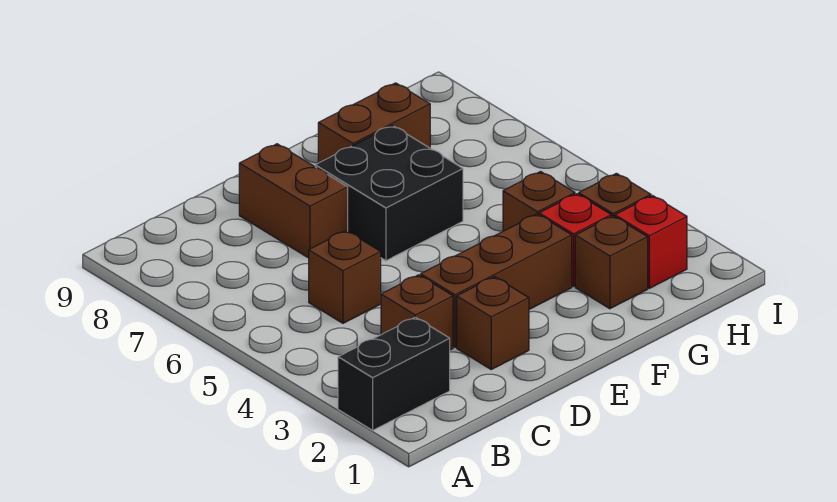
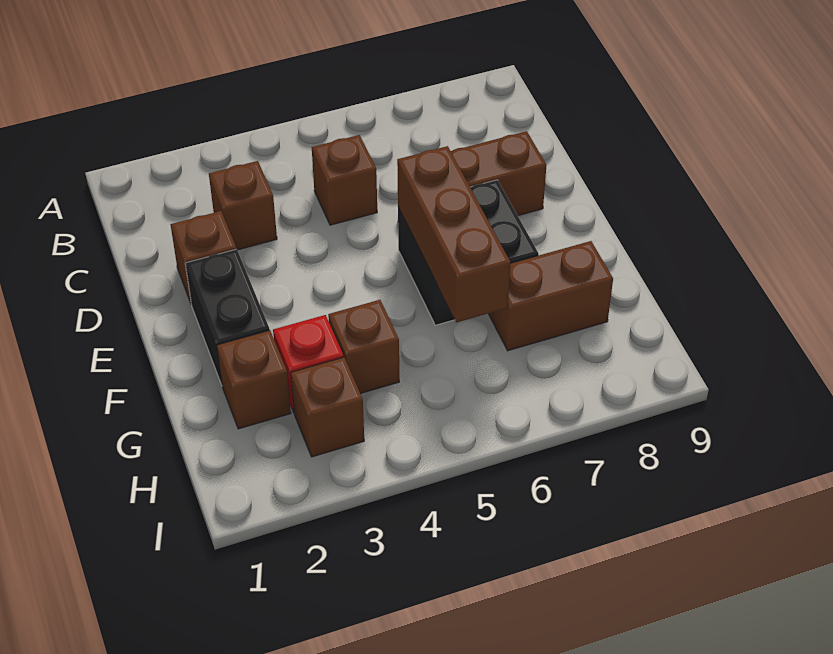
black 1x2 brick [338,317,450,430] -> black 1x2 brick moved to [185,249,270,385]
brown 1x3 brick [421,214,572,347] -> brown 1x3 brick moved to [397,146,510,322]
brown 1x2 brick [318,83,430,163] -> brown 1x2 brick turned to [488,241,613,351]
red 1x1 brick [615,196,687,288] -> none

